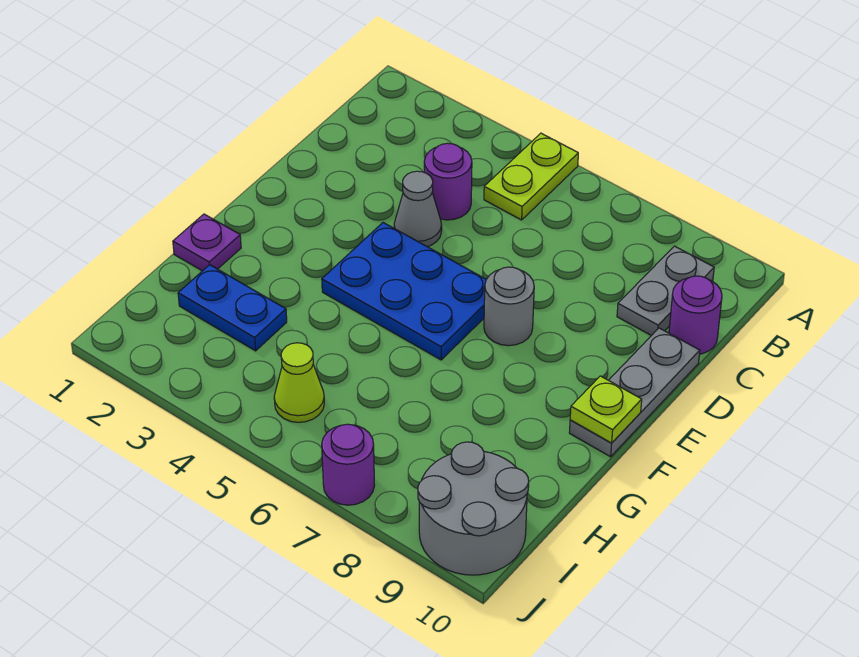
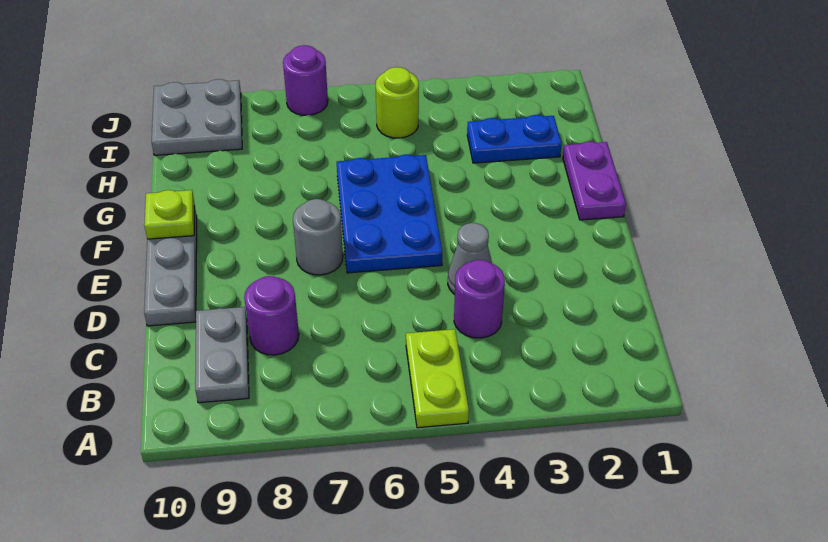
purple 1x1 round brick [669,276,722,354] -> purple 1x1 round brick moved to [244,276,299,355]
blue 2x3 plate [322,223,486,360] -> blue 2x3 plate turned to [337,155,442,273]
purple 1x1 plate [173,214,241,271] -> purple 1x2 plate [563,142,626,220]
lime 1x1 cone [274,343,324,422] -> lime 1x1 round brick [376,67,419,138]
grey 2x2 round brick [418,442,529,575] -> grey 2x2 plate [152,79,242,155]

